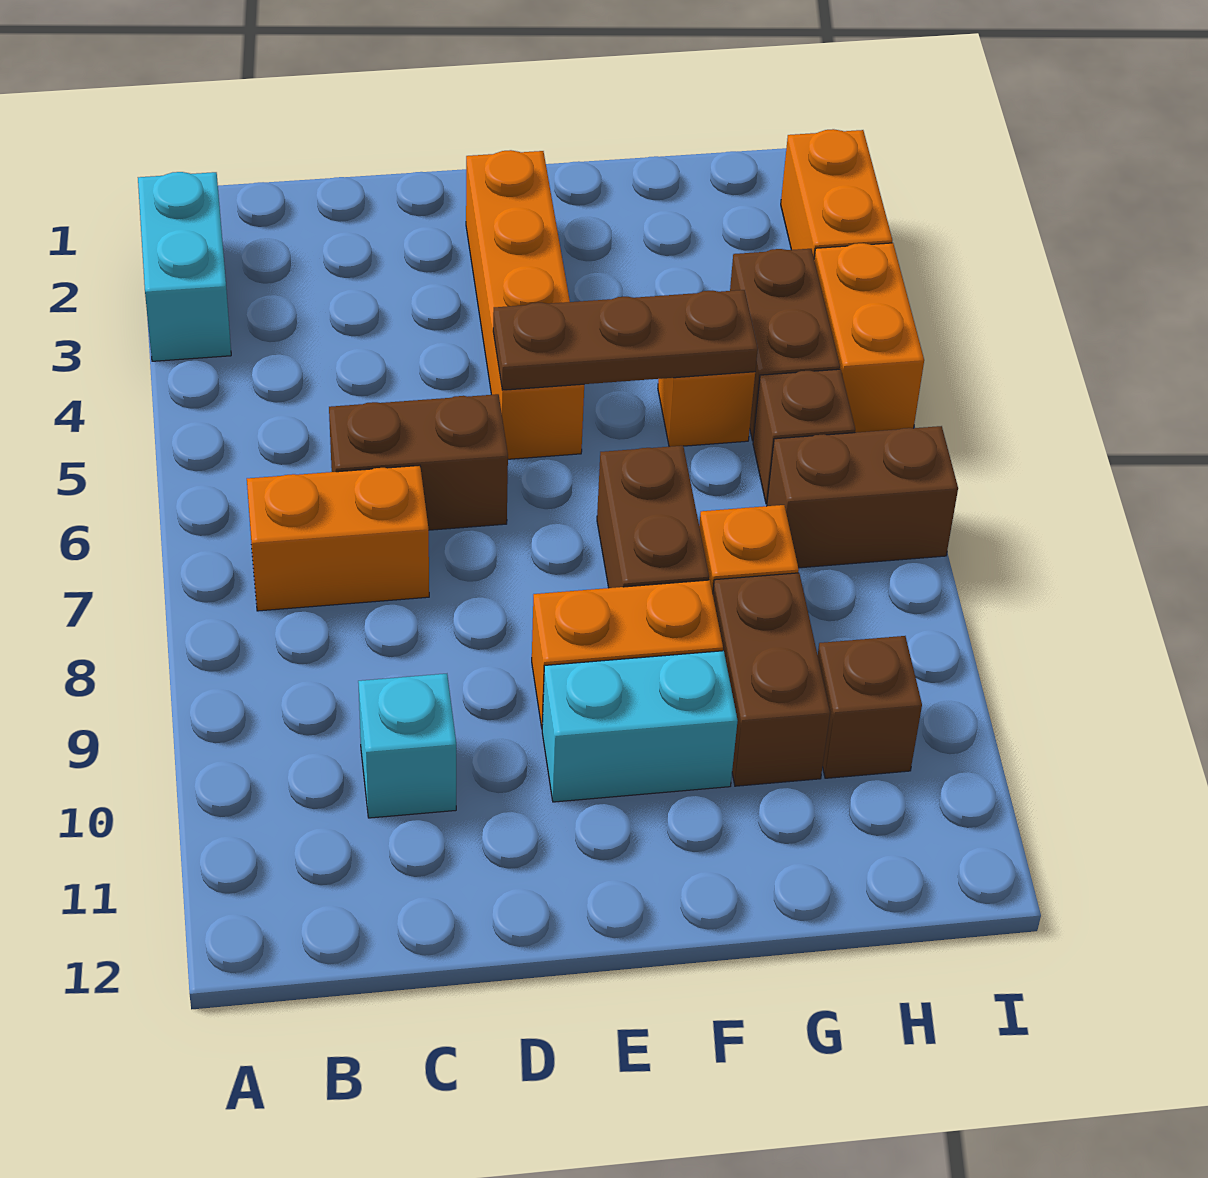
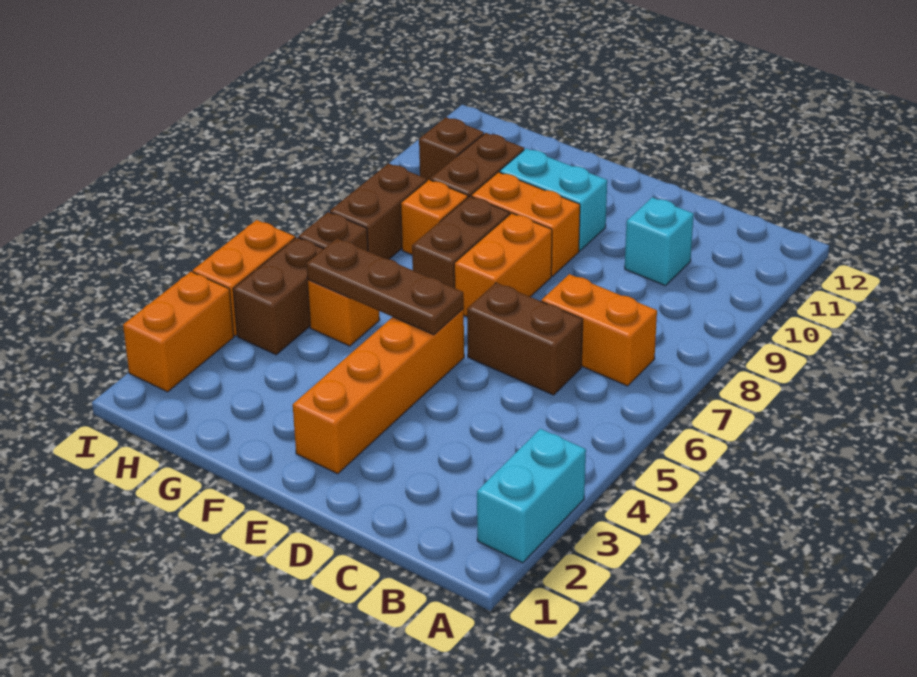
none -> orange 1x2 brick [454,213,552,317]
brown 1x2 brick [767,426,958,568] -> brown 1x2 brick turned to [330,163,427,259]

